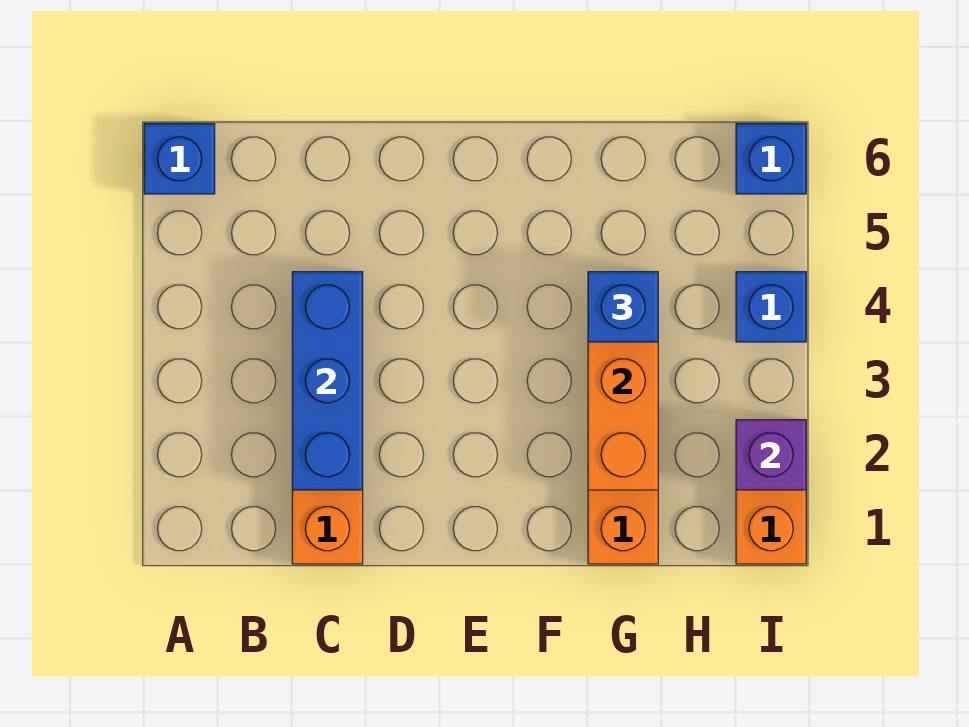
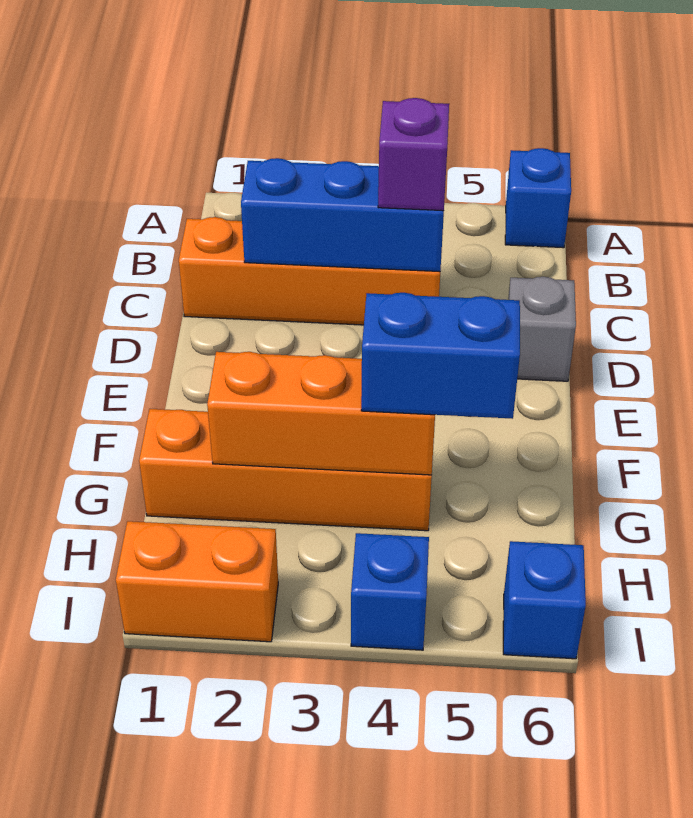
none -> grey 1x1 brick [508,277,576,381]
blue 1x1 brick [588,272,658,342] -> blue 1x2 brick [361,293,520,419]
purple 1x1 brick [736,420,806,490] -> purple 1x1 brick moved to [378,98,449,211]

